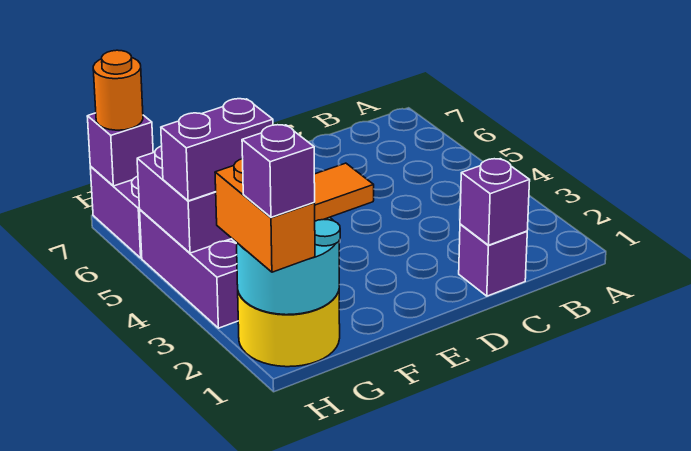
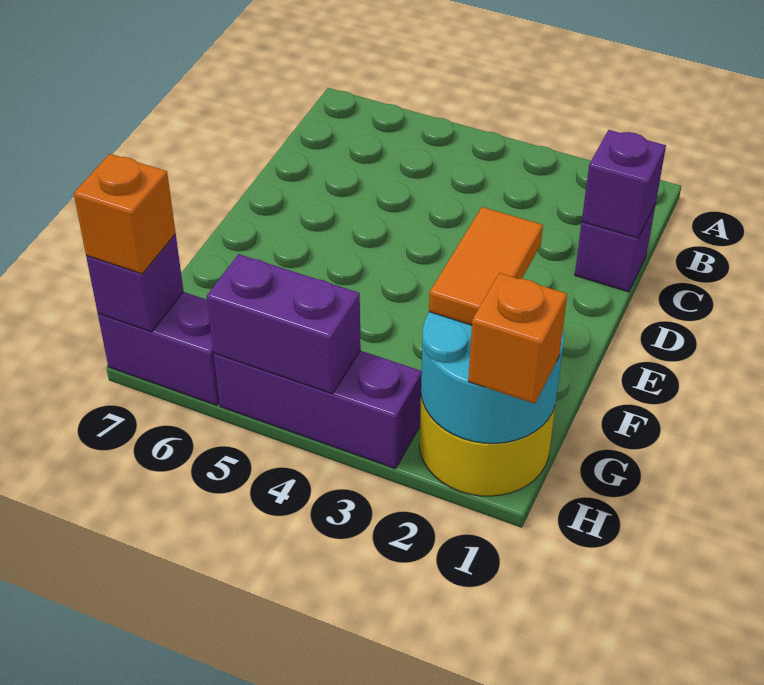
purple 1x2 brick [161,99,273,201] -> none
orange 1x2 brick [215,159,315,272] -> orange 1x1 brick [468,273,567,404]
purple 1x1 brick [242,125,315,217] -> none
orange 1x1 round brick [93,50,143,130] -> orange 1x1 brick [74,154,176,274]

